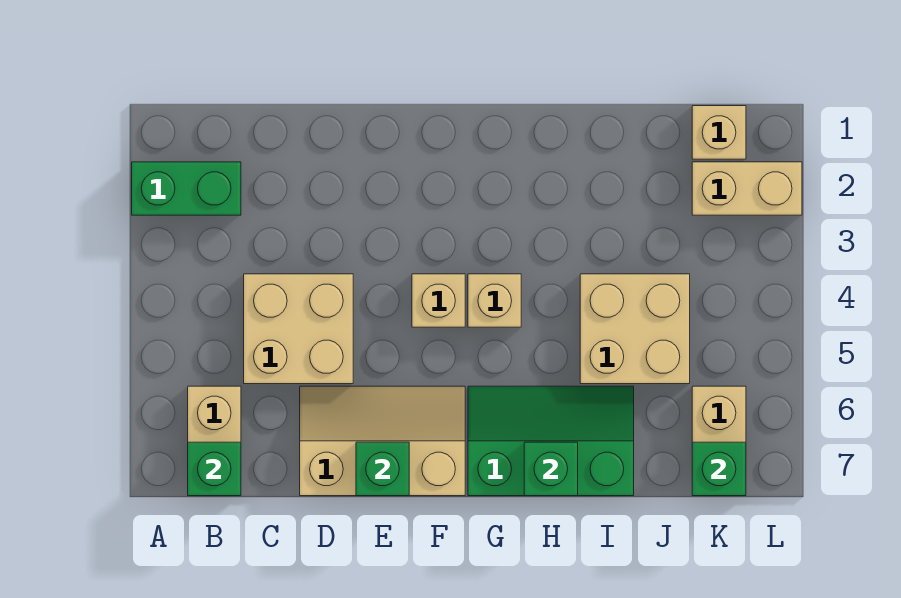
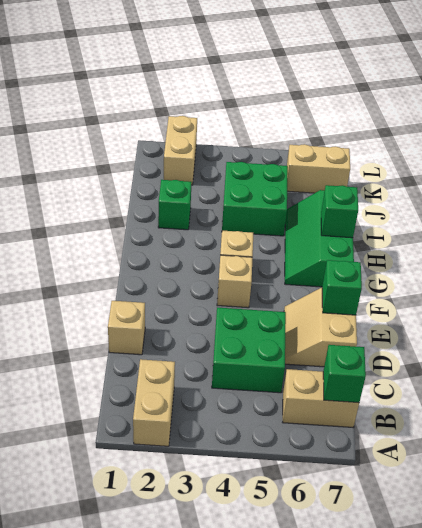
green 1x2 brick [132,162,241,215] -> tan 1x2 brick [133,359,175,446]
tan 2x2 brick [244,274,353,384] -> green 2x2 brick [212,308,286,393]
tan 2x3 slope [300,386,465,496] -> tan 2x2 slope [284,288,357,367]
tan 2x2 brick [580,274,690,384] -> green 2x2 brick [222,162,288,236]
tan 1x1 brick [692,106,746,159] -> tan 1x1 brick moved to [108,301,145,355]
green 1x1 brick [692,442,746,496] -> green 1x1 brick moved to [158,180,191,230]

